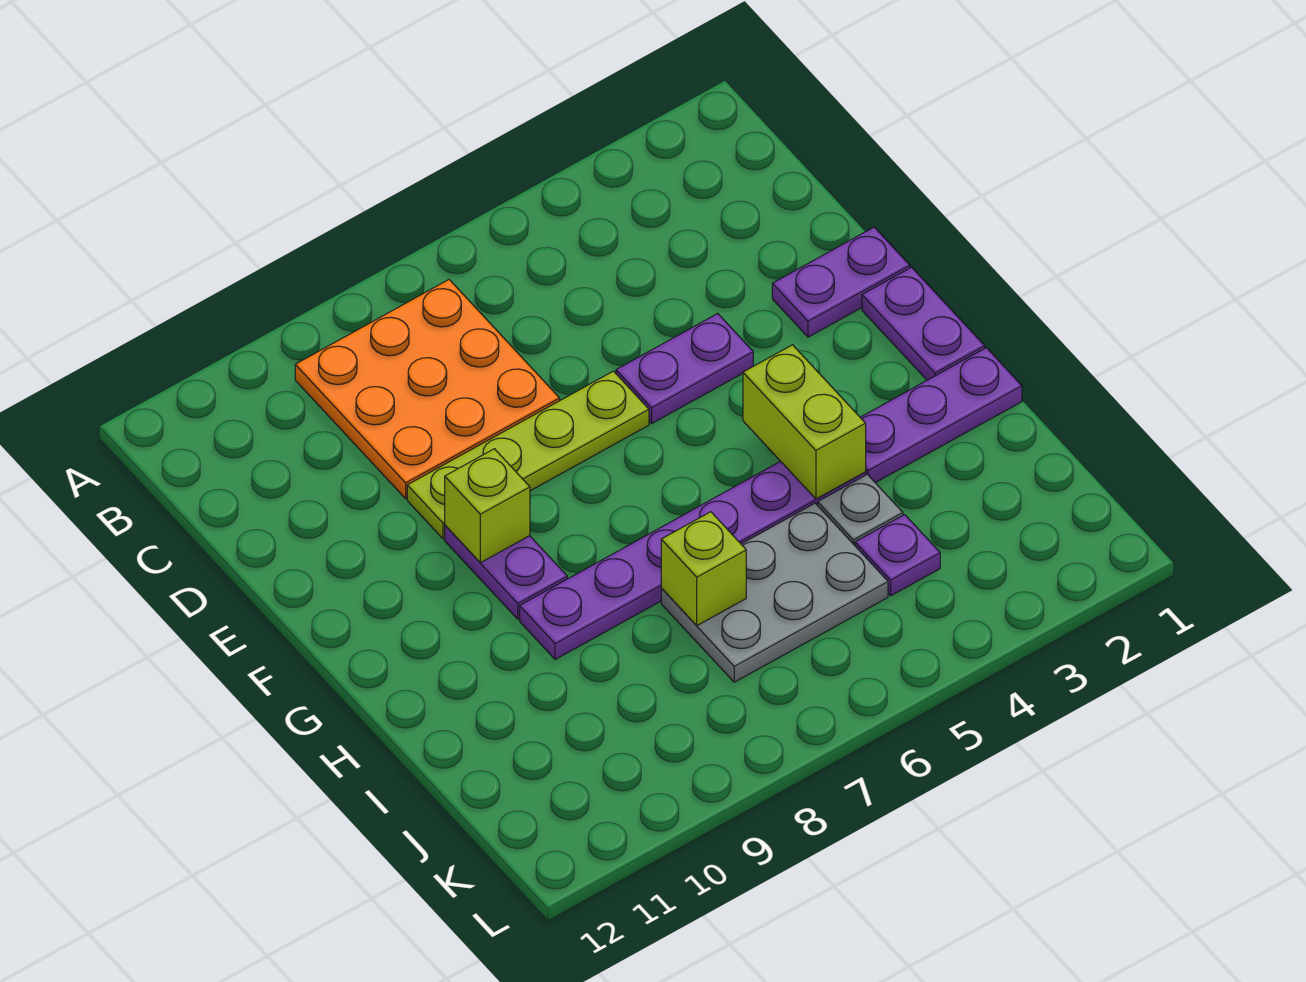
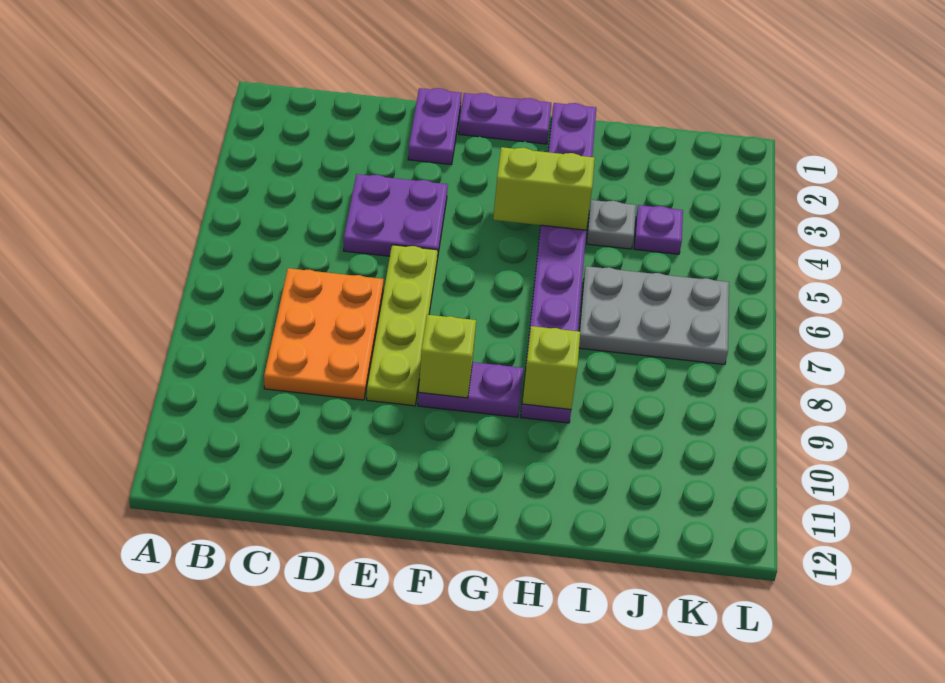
orange 3x3 plate [295,280,560,498] -> orange 2x3 plate [264,268,383,400]
purple 1x2 plate [616,314,753,423] -> purple 2x2 plate [344,174,448,259]
grey 2x3 plate [661,503,888,682] -> grey 2x3 plate turned to [579,266,729,365]
lime 1x1 brick [661,512,746,626] -> lime 1x1 brick moved to [522,326,580,409]

